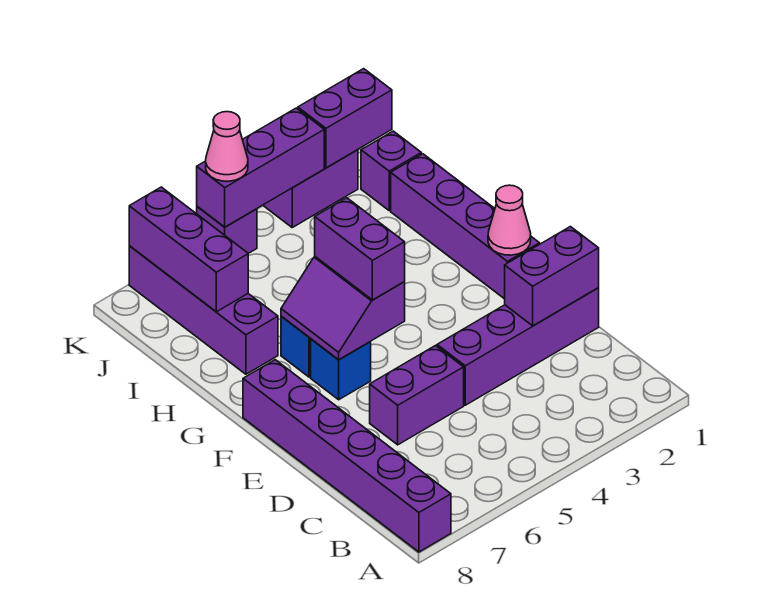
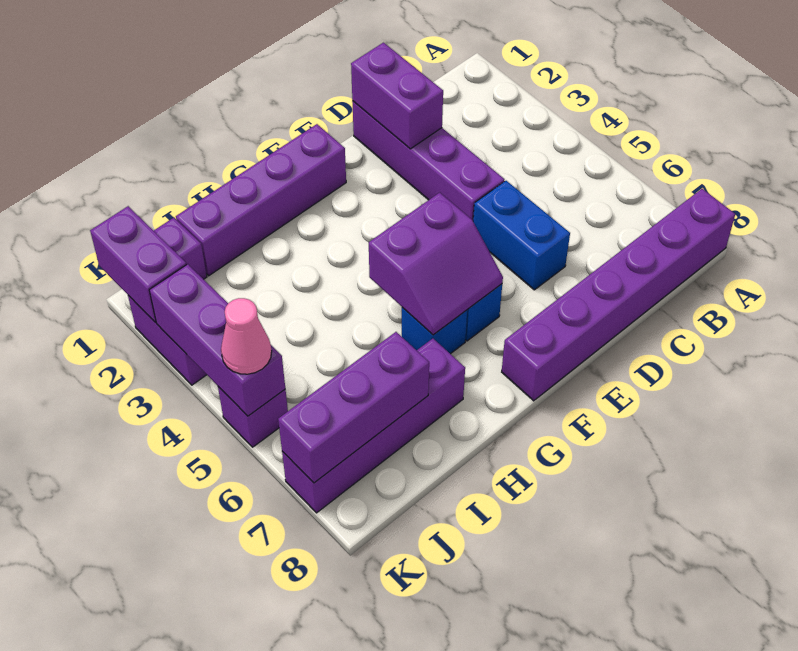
purple 1x2 brick [370,346,464,445] -> blue 1x2 brick [473,181,570,290]
pink 1x1 cone [488,185,531,255] -> none
purple 1x2 brick [315,198,405,300] -> none

